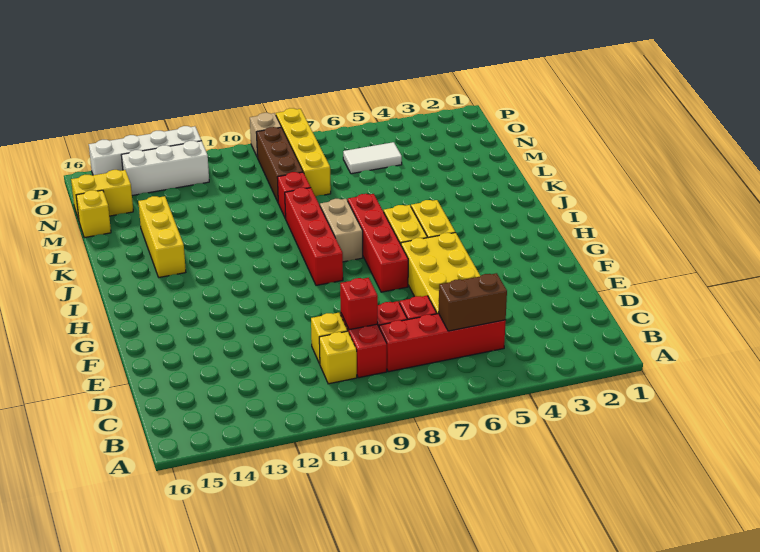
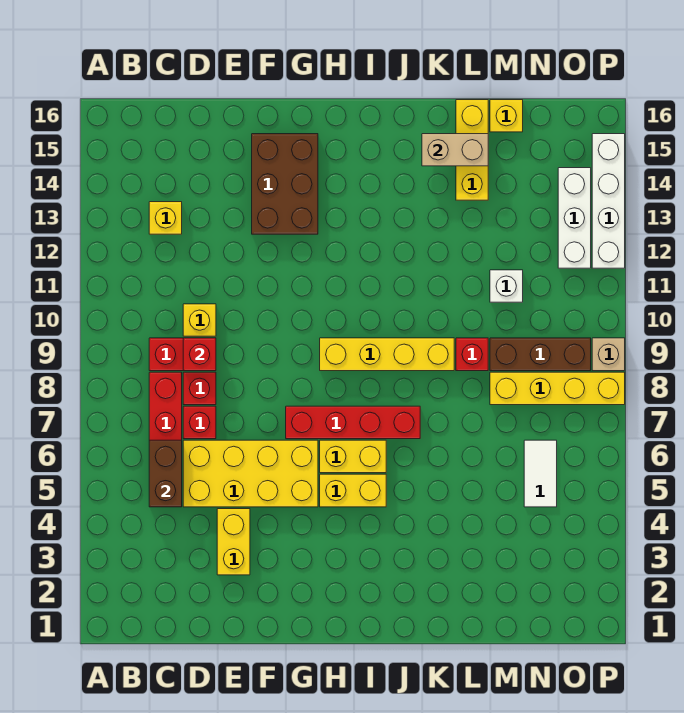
yellow 1x1 brick [319,331,357,384] -> yellow 1x1 brick moved to [149,202,182,234]
none -> brown 2x3 brick [252,134,318,234]
red 1x4 brick [285,188,343,285] -> yellow 1x4 brick [320,338,454,371]
tan 1x2 brick [320,199,363,262] -> tan 1x2 brick moved to [422,134,488,166]
yellow 1x3 brick [138,196,186,277] -> yellow 1x3 brick turned to [456,100,488,200]
none -> white 1x1 brick [490,270,523,302]
yellow 1x2 brick [71,170,133,220] -> yellow 1x2 brick moved to [217,509,250,575]

